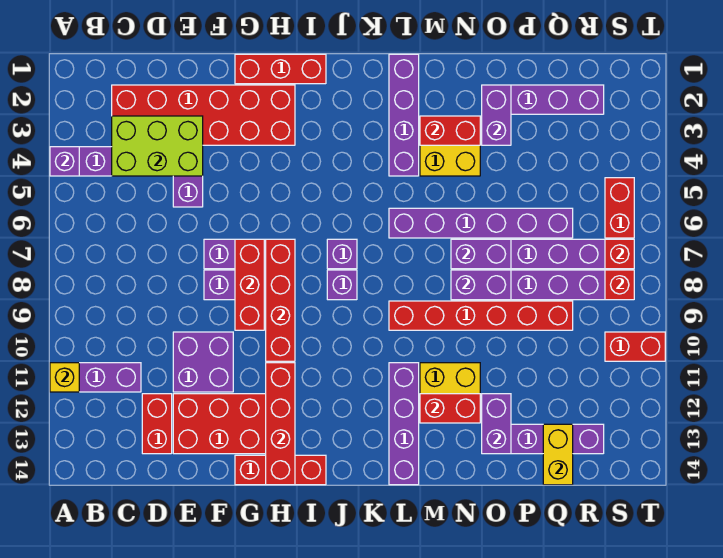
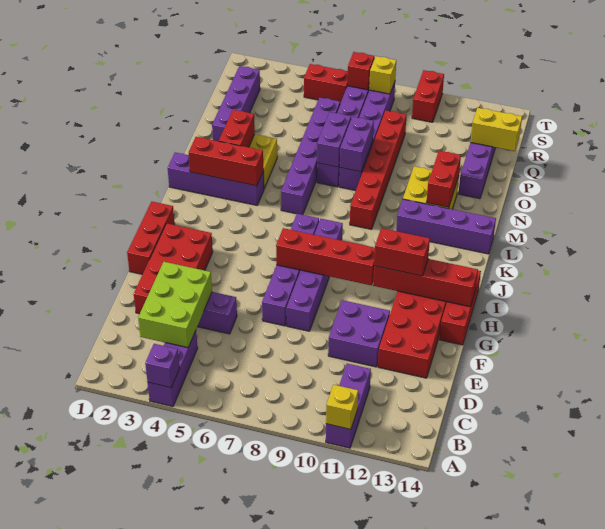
red 2x6 brick [112,85,295,145] -> red 2x4 brick [134,223,213,314]
red 1x2 brick [142,394,172,454] -> red 1x2 brick moved to [374,228,430,276]
red 1x3 brick [235,239,264,330] -> red 1x3 brick moved to [189,137,263,186]
purple 1x2 brick [482,85,511,145] -> none
purple 1x2 brick [482,394,511,454] -> none
red 1x1 brick [605,270,634,300] -> yellow 1x1 brick [369,56,396,94]

